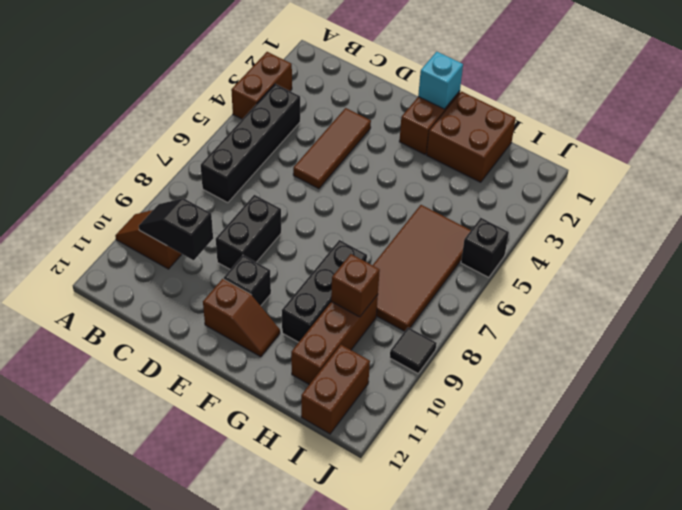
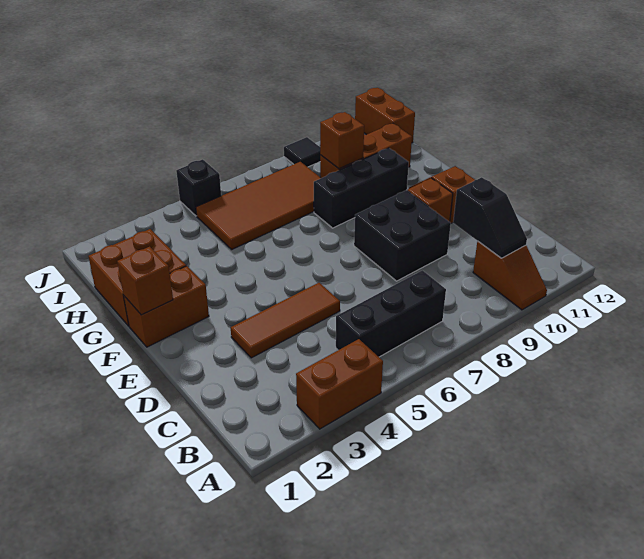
black 1x4 brick [201,84,300,203] -> black 1x3 brick [336,270,446,357]
black 1x2 brick [216,195,281,269] -> black 2x2 brick [354,190,451,281]
black 1x1 brick [224,255,271,306] -> brown 1x1 brick [407,178,453,222]
cyan 1x1 brick [418,52,463,109] -> brown 1x1 brick [117,247,173,315]
brown 1x2 brick [301,345,370,434] -> brown 1x2 brick turned to [355,88,415,143]

